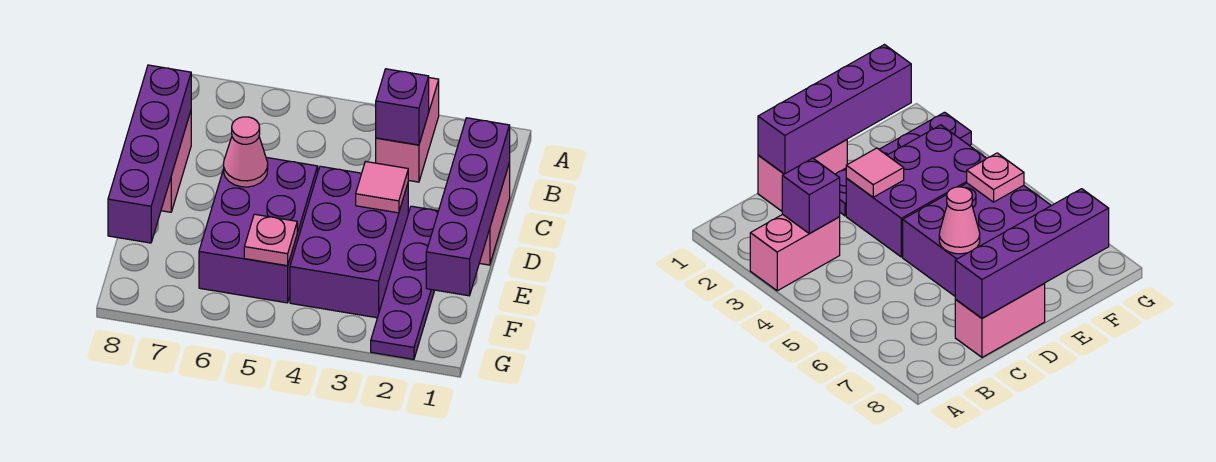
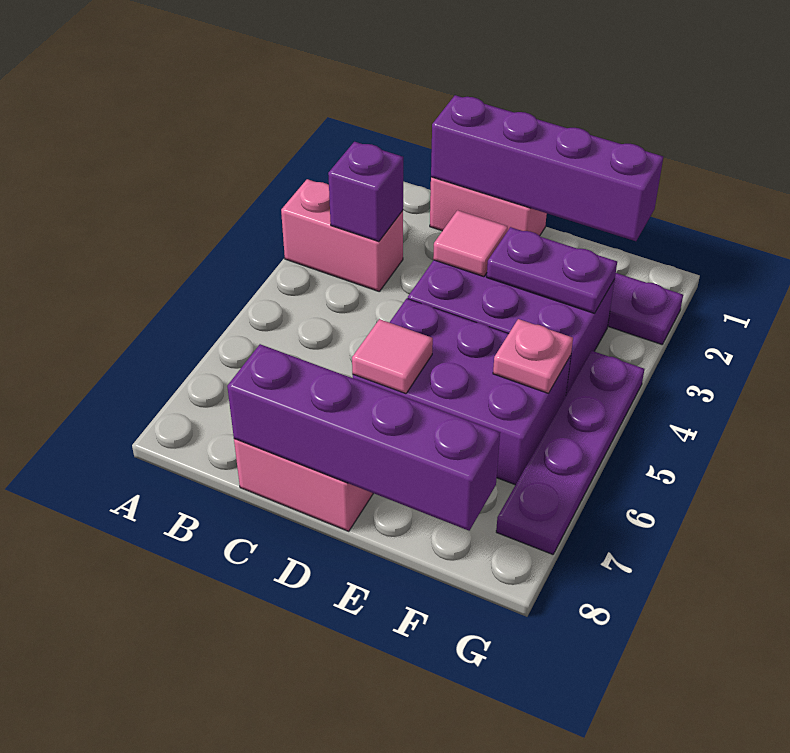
pink 1x1 cone [224,117,268,187] -> pink 1x1 tile [352,319,433,394]
none -> purple 1x2 plate [487,227,617,313]
none -> purple 1x4 plate [496,351,644,554]

